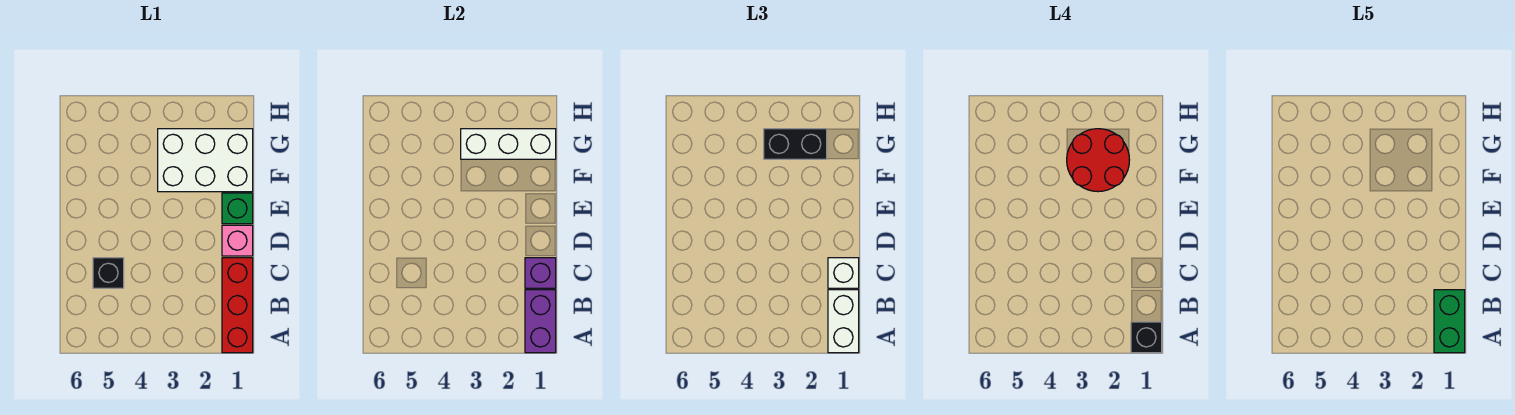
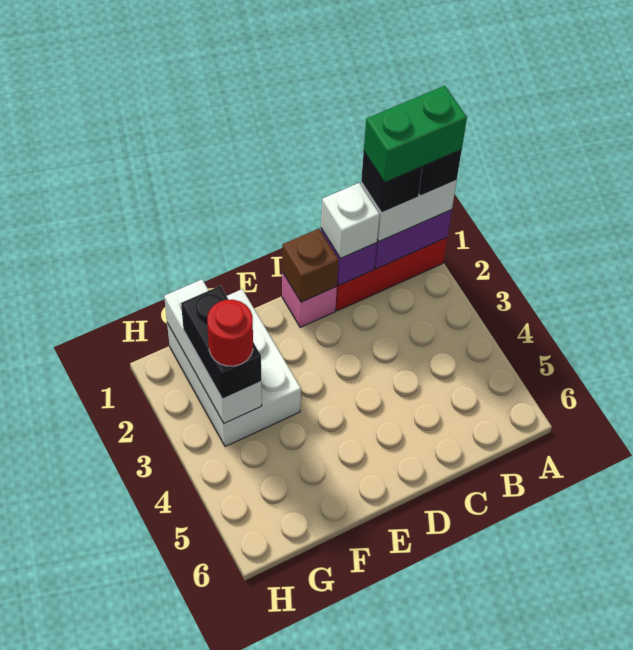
black 1x1 brick [93,258,124,288] -> black 1x1 brick moved to [361,152,422,213]
none -> brown 1x1 brick [282,229,339,302]
green 1x1 brick [222,193,253,224] -> none
red 2x2 round brick [1067,129,1129,192] -> red 1x1 round brick [207,300,253,366]

